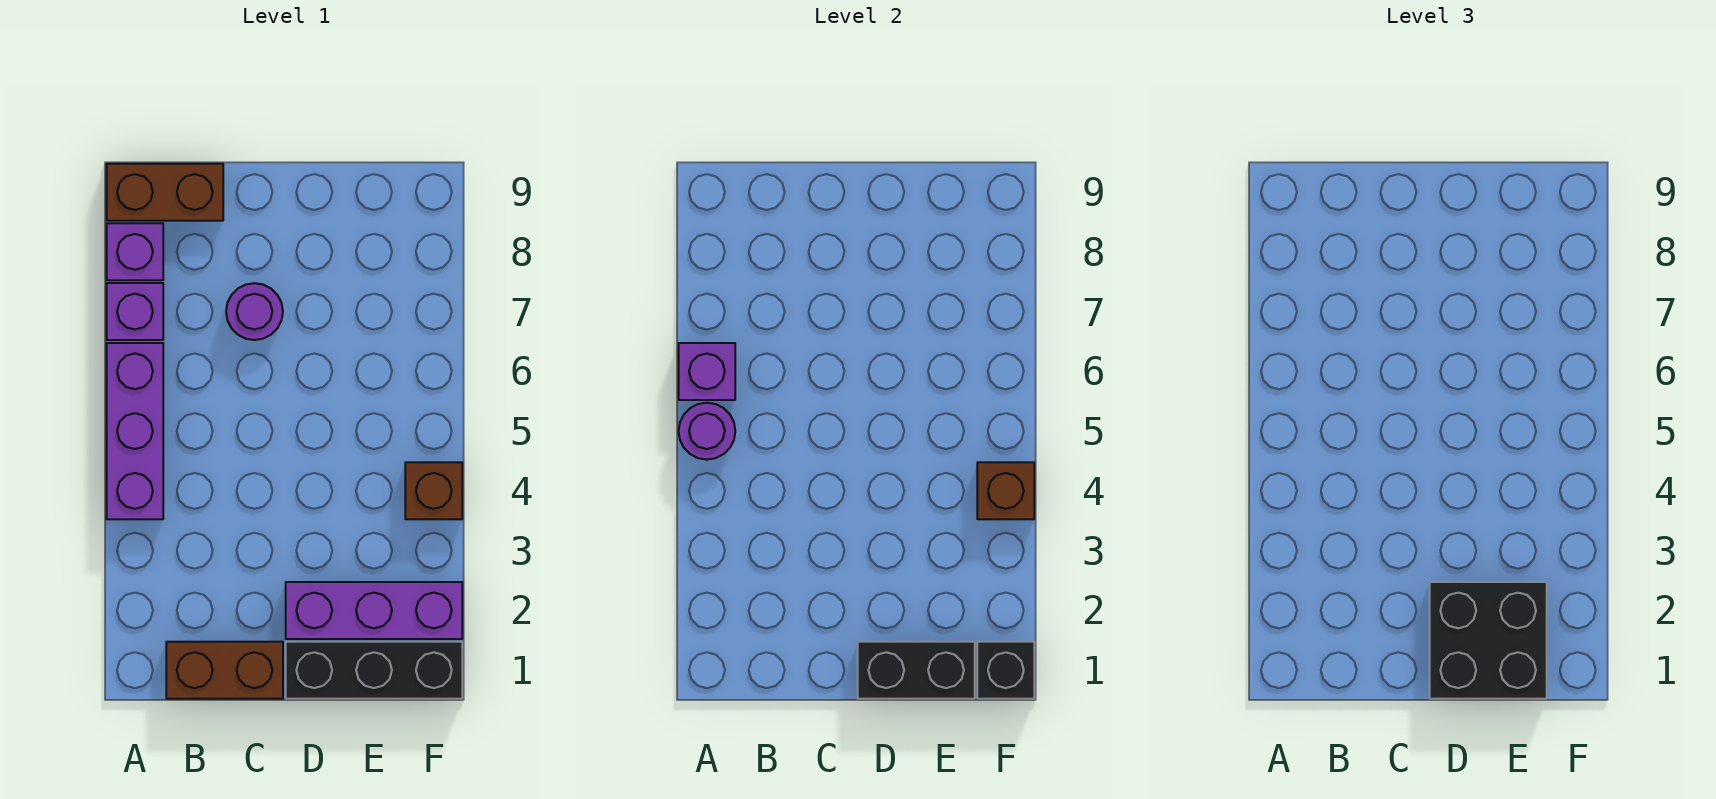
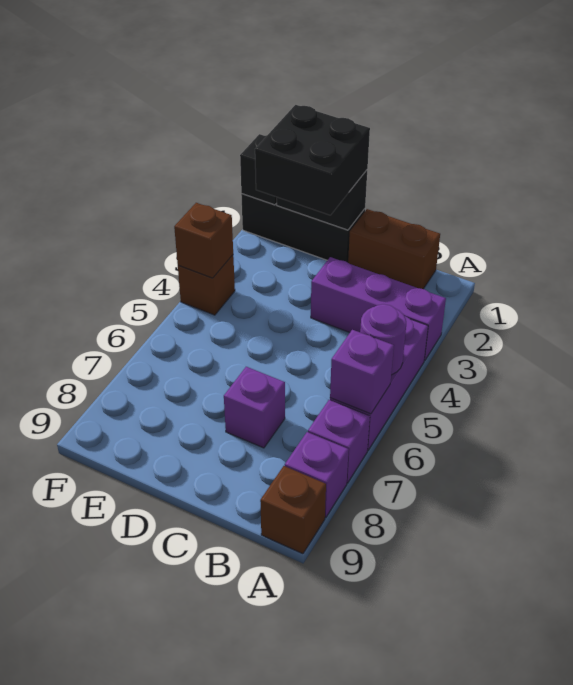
brown 1x2 brick [107,164,223,221] -> brown 1x1 brick [260,466,326,554]
purple 1x1 round brick [226,283,283,340] -> purple 1x1 brick [224,367,285,448]
purple 1x3 brick [286,582,462,639] -> purple 1x3 brick moved to [311,257,446,361]

